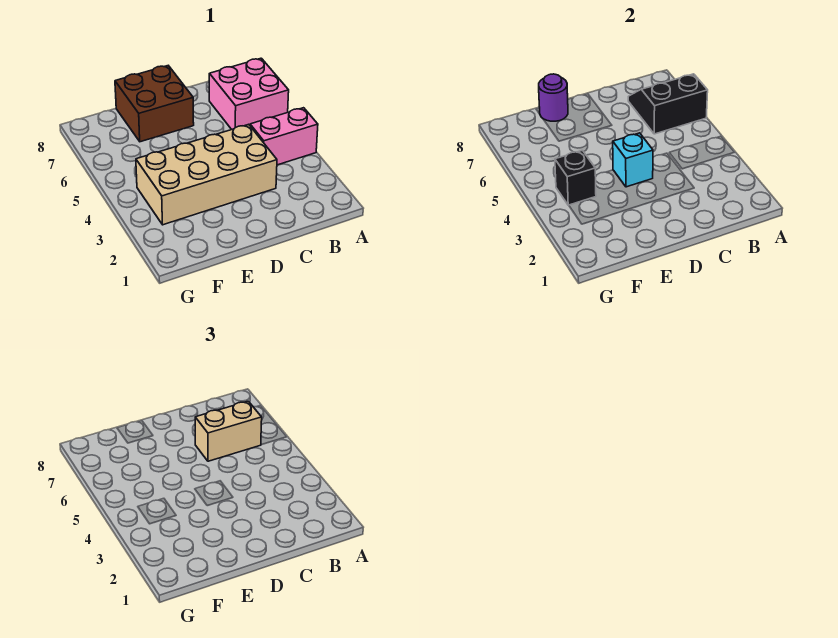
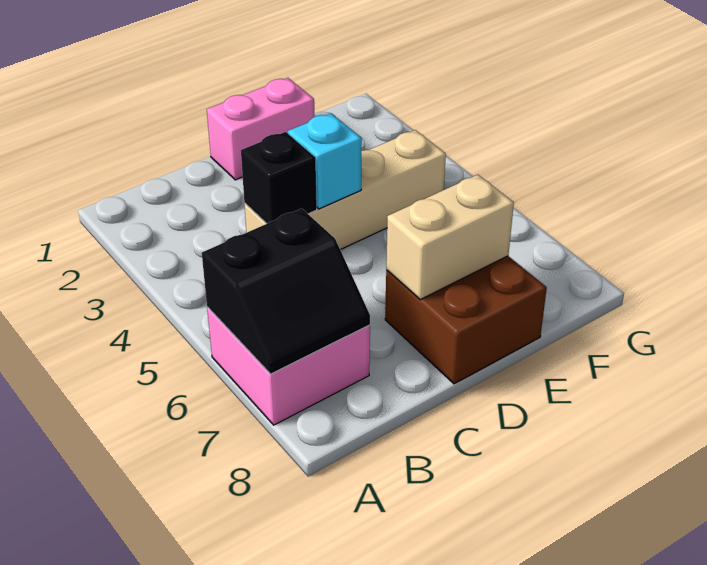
pink 1x2 brick [250,108,318,165] -> pink 1x2 brick moved to [207,78,315,180]
tan 1x2 brick [195,401,262,461] -> tan 1x2 brick moved to [386,175,514,300]
tan 2x4 brick [136,124,277,225] -> tan 1x4 brick [244,130,446,250]
purple 1x1 round brick [539,74,568,121] -> none
black 1x1 brick [555,151,596,205] -> black 1x1 brick moved to [241,132,317,224]

